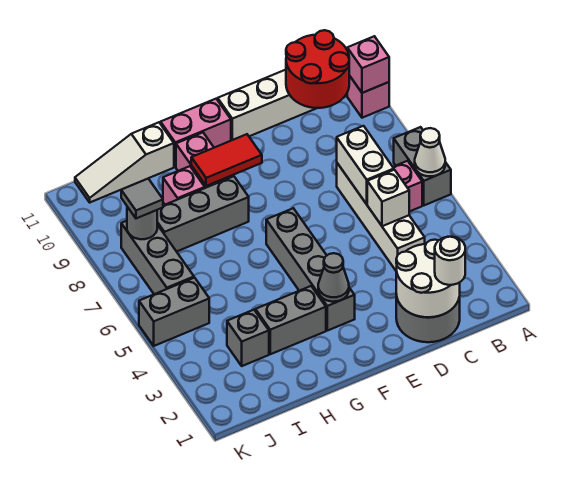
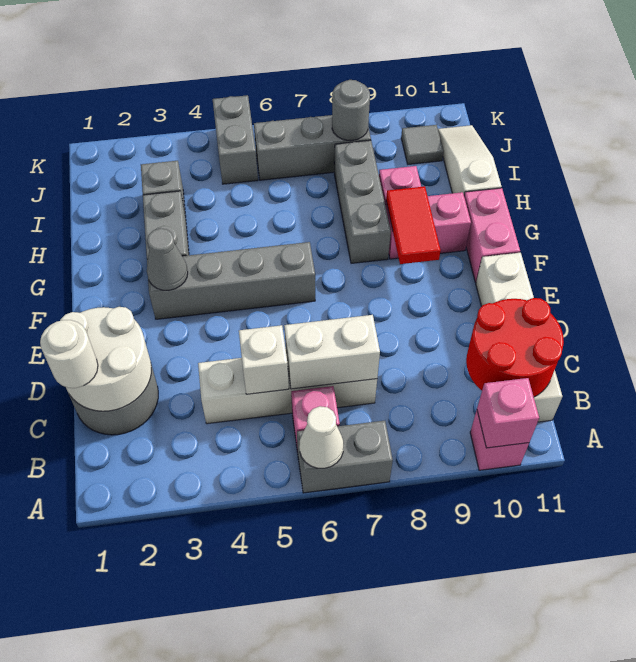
grey 1x1 tile [121,179,163,218] -> grey 1x1 tile moved to [401,125,444,164]

